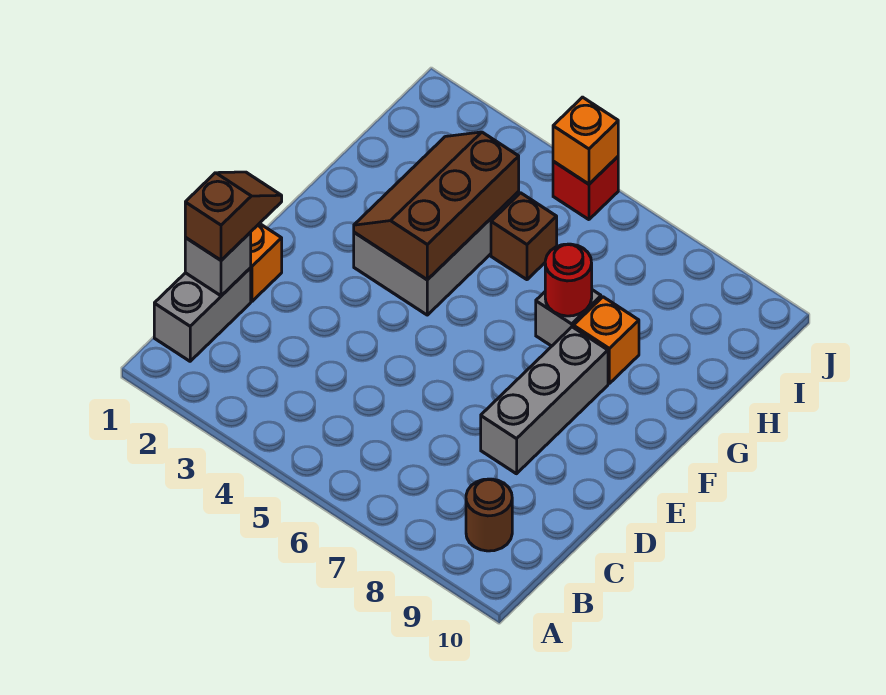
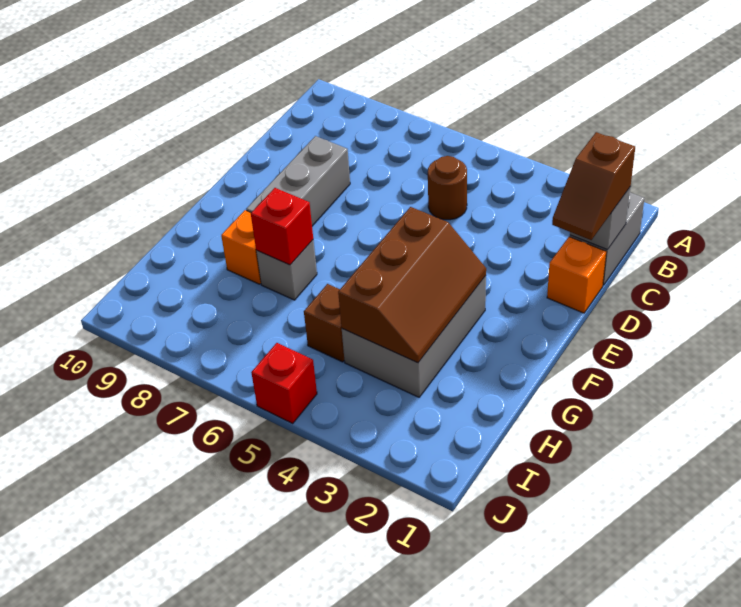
brown 1x1 round brick [466,479,512,551] -> brown 1x1 round brick moved to [428,156,467,220]
red 1x1 round brick [545,244,592,316] -> red 1x1 brick [251,188,313,265]
orange 1x1 brick [553,97,618,184] -> none

